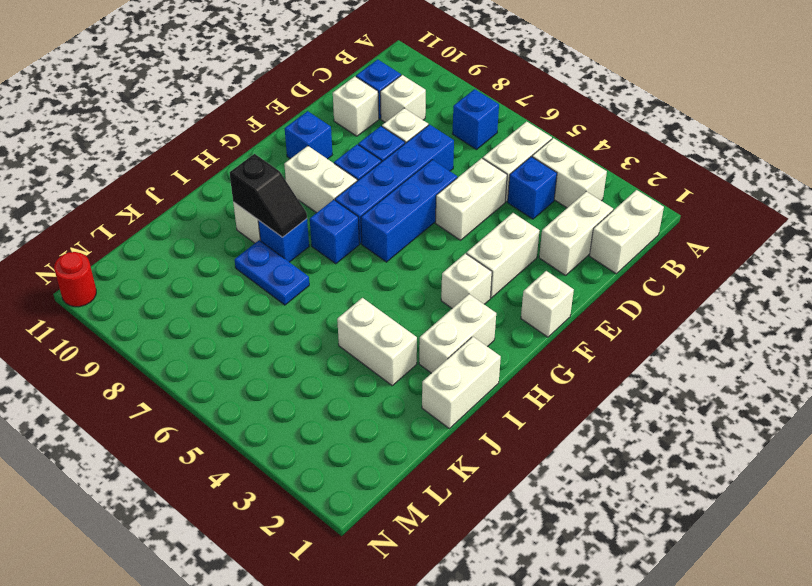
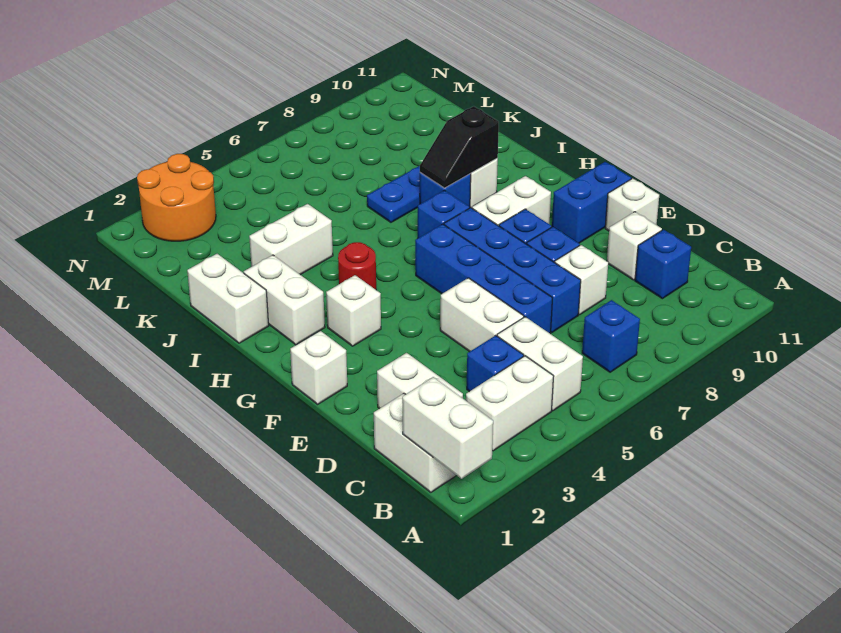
white 1x1 brick [380,75,426,122] -> white 1x1 brick moved to [605,178,659,231]
white 1x2 brick [467,213,539,298] -> white 1x2 brick moved to [402,377,493,479]
blue 1x3 brick [361,160,457,262] -> blue 1x4 brick [415,224,552,334]
blue 1x1 brick [285,111,332,159] -> blue 1x2 brick [552,162,631,243]
none -> orange 2x2 round brick [137,154,216,241]
red 1x1 round brick [54,252,96,307] -> red 1x1 round brick moved to [338,242,376,290]

